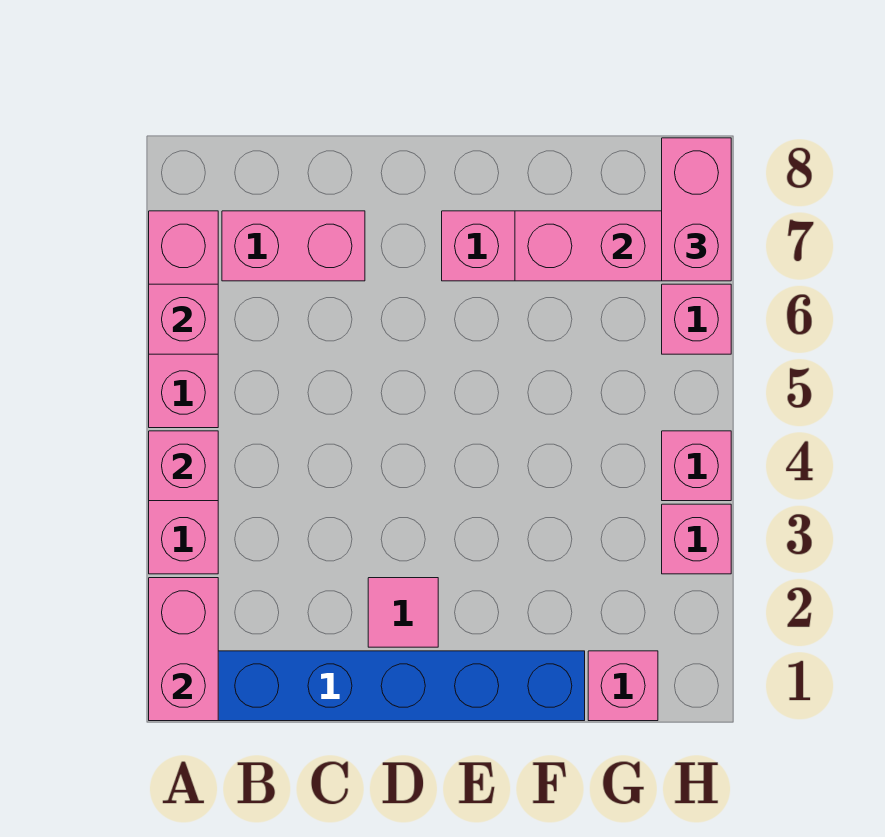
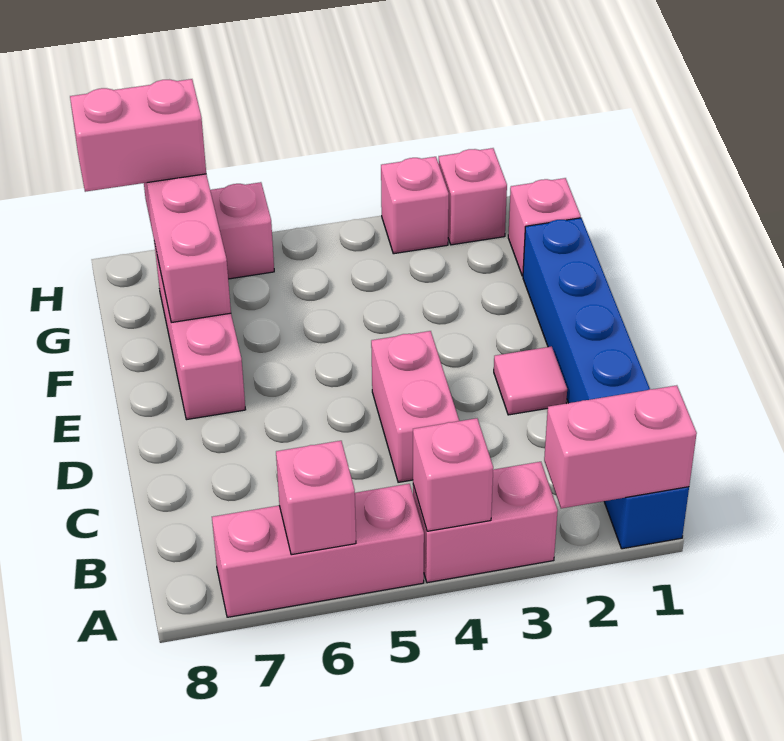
pink 1x2 brick [222,211,365,281] -> pink 1x2 brick moved to [371,331,459,482]
pink 1x1 brick [662,431,731,501] -> pink 1x1 brick moved to [439,148,507,245]

